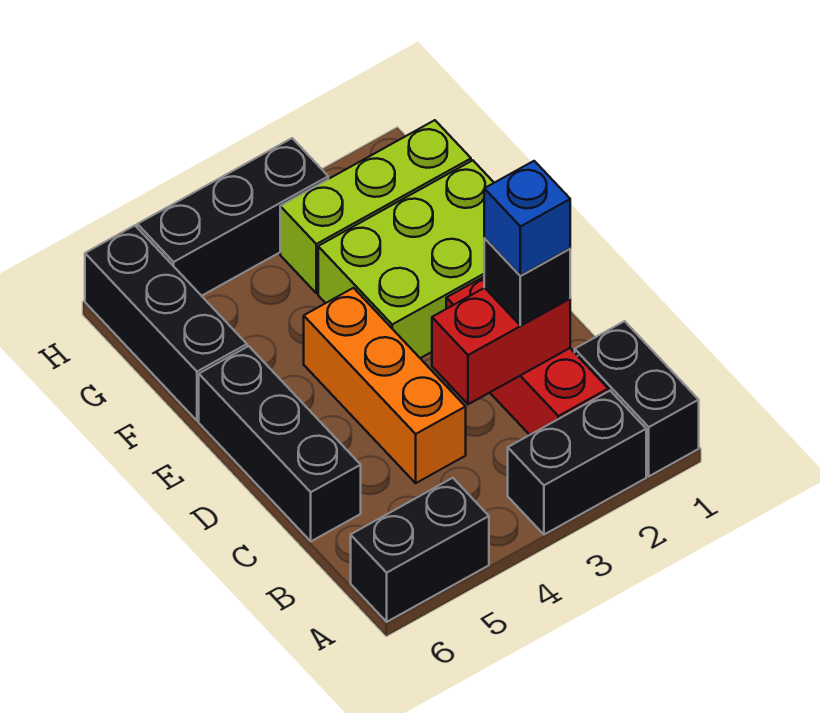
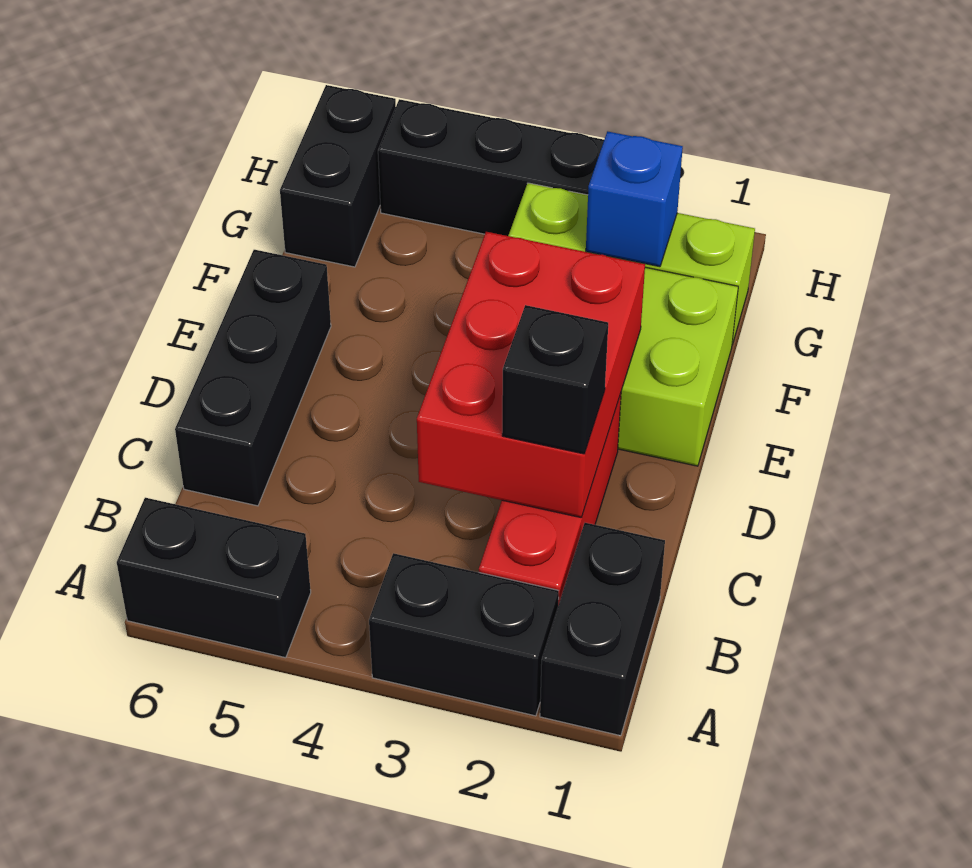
red 1x2 brick [432,288,570,404] -> red 2x3 brick [417,232,645,518]
blue 1x1 brick [484,161,570,276] -> blue 1x1 brick moved to [586,131,683,267]
orange 1x3 brick [304,288,466,483] -> none
black 1x3 brick [85,226,247,421] -> black 1x2 brick [280,85,396,267]

